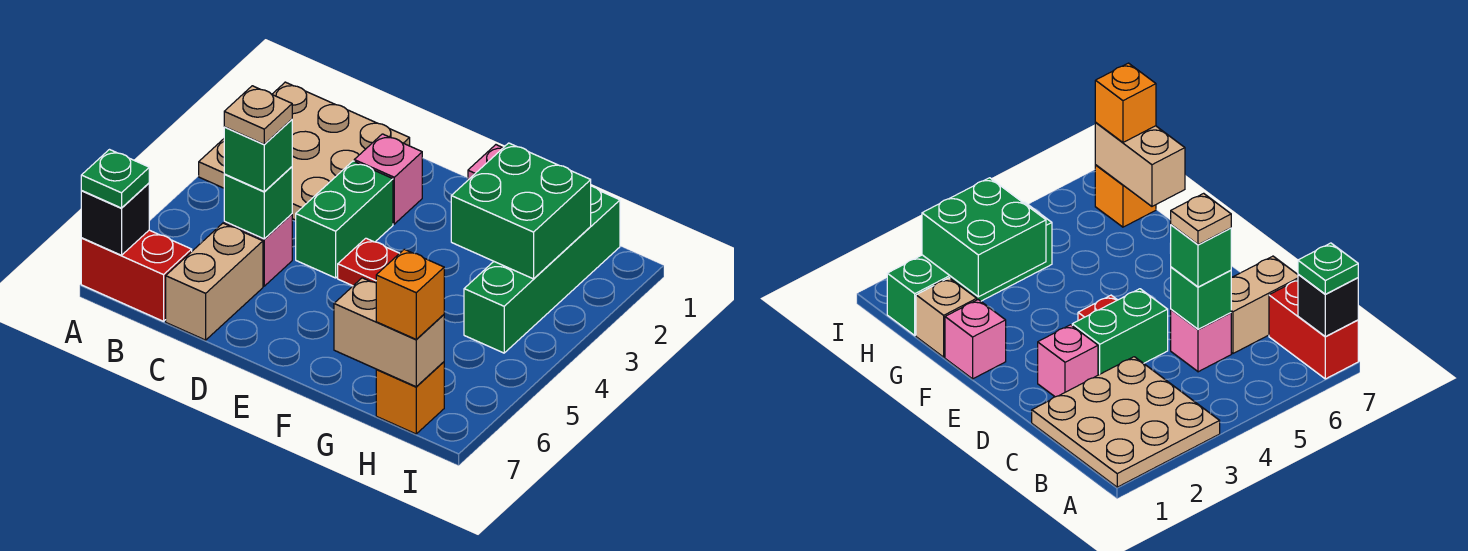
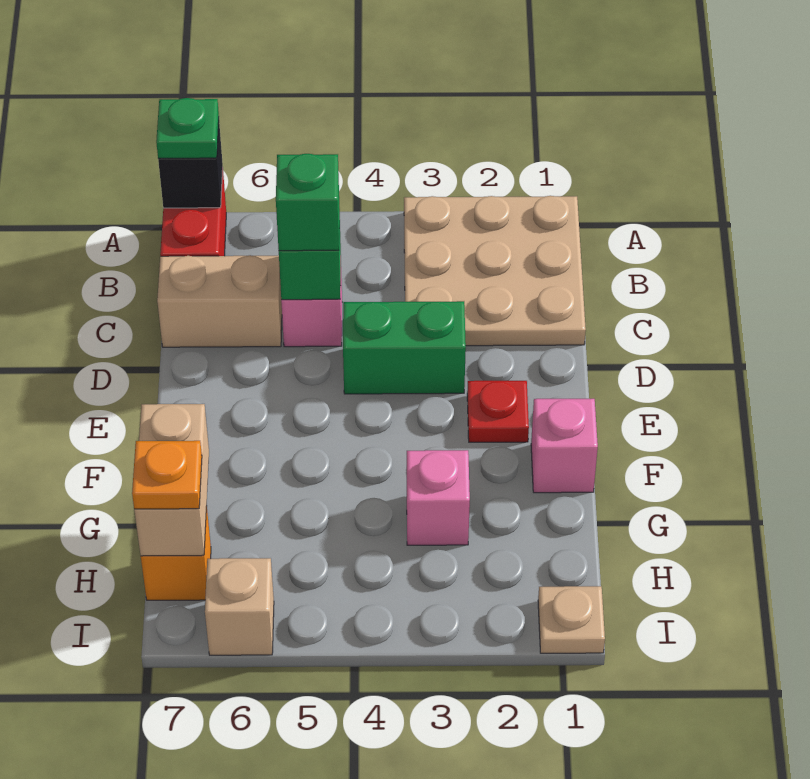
tan 1x1 plate [224,86,292,144] -> tan 1x1 plate moved to [538,586,605,653]
pink 1x1 brick [354,134,422,224] -> pink 1x1 brick moved to [407,450,470,545]
red 1x1 plate [338,238,399,286] -> red 1x1 plate moved to [467,381,529,442]
tan 1x1 brick [916,278,977,357] -> tan 1x1 brick moved to [205,558,274,655]
green 2x2 brick [451,143,591,279] -> none
green 1x4 brick [464,186,620,353] -> none
orange 1x1 brick [376,249,444,339] -> orange 1x1 plate [132,441,202,509]

